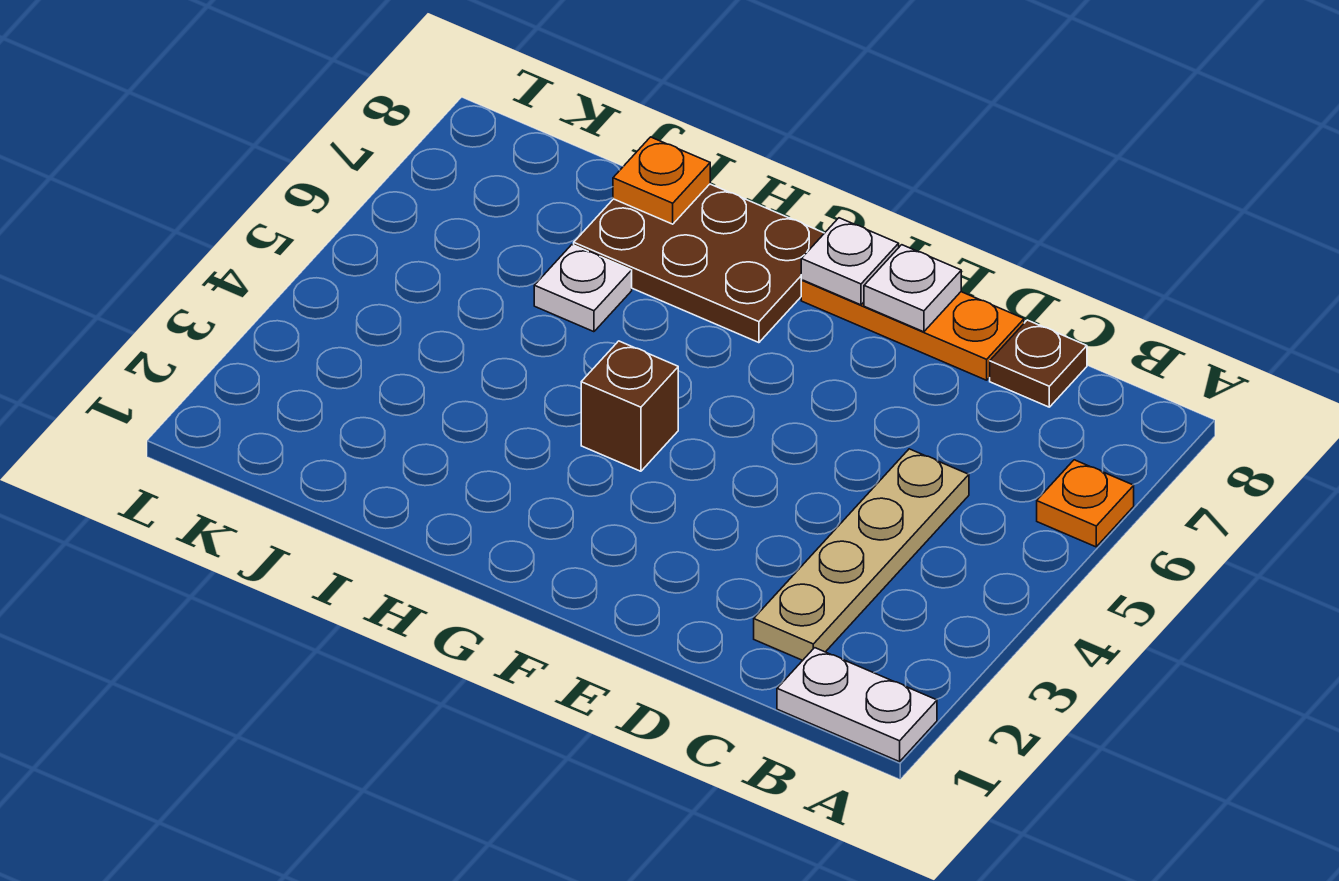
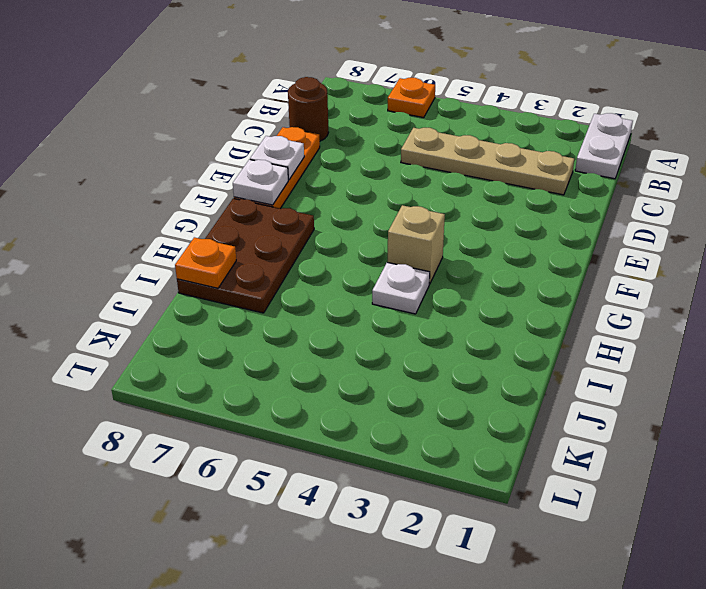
brown 1x1 plate [990,320,1087,407] -> brown 1x1 round brick [288,77,328,141]
brown 1x1 brick [581,341,678,471] -> tan 1x1 brick [388,205,445,284]
white 1x1 plate [534,245,632,332] -> white 1x1 plate moved to [372,262,430,314]

